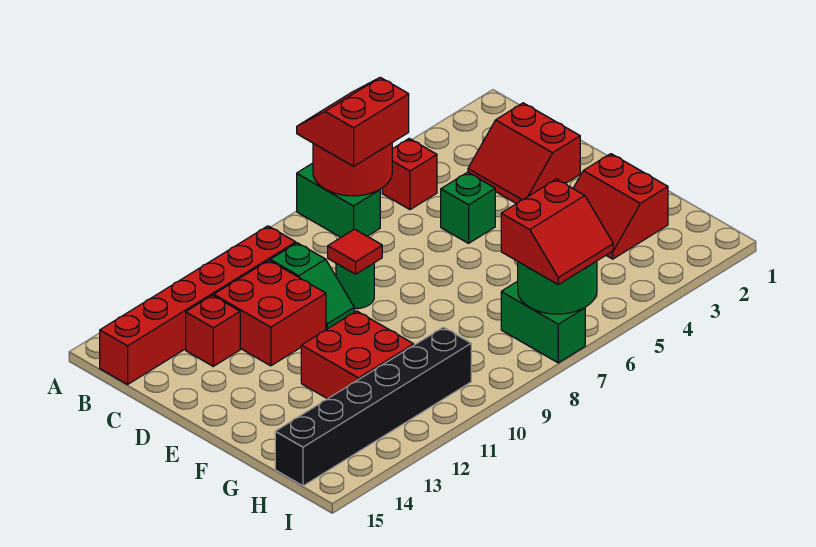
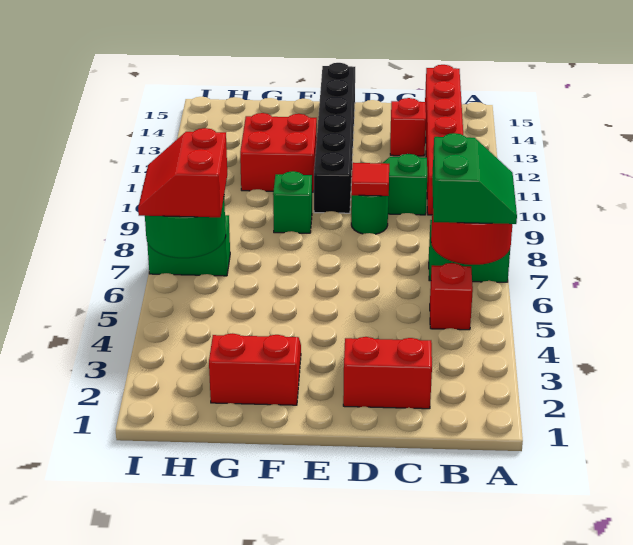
red 2x2 slope [297,77,409,166] -> green 2x2 slope [432,133,517,224]
red 2x2 brick [214,260,326,366] -> none
green 1x1 brick [441,172,495,243] -> green 1x1 brick moved to [273,171,312,233]
black 1x6 brick [275,327,471,486] -> black 1x6 brick moved to [314,63,355,213]

